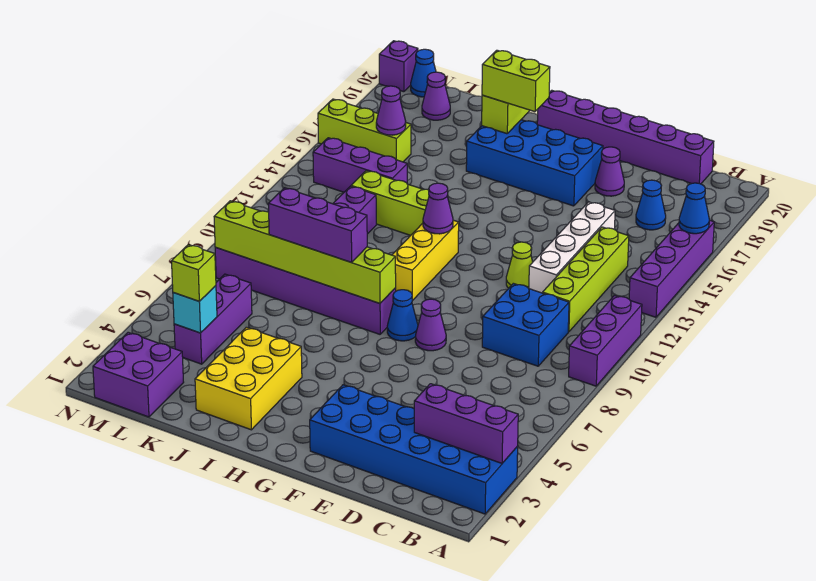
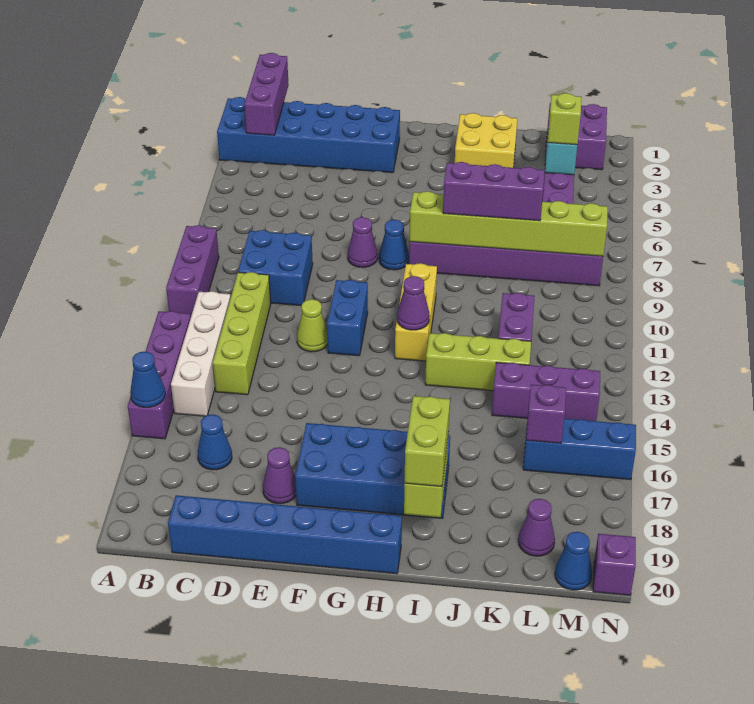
purple 1x3 brick [414,384,518,463] -> purple 1x3 brick turned to [244,53,289,135]
purple 1x6 brick [537,90,714,184] -> blue 1x6 brick [168,495,402,574]
white 1x4 brick [529,202,615,293] -> white 1x4 brick moved to [171,291,231,416]
none -> blue 1x2 brick [327,280,368,356]
lime 1x2 brick [482,50,550,112] -> lime 1x2 brick turned to [405,396,450,487]
yellow 2x3 brick [195,327,302,430] -> yellow 2x2 brick [455,113,517,168]
lime 1x3 brick [318,99,411,162] -> blue 1x3 brick [523,419,636,480]
purple 1x1 cone [376,86,406,135] -> purple 1x1 brick [526,385,566,443]

